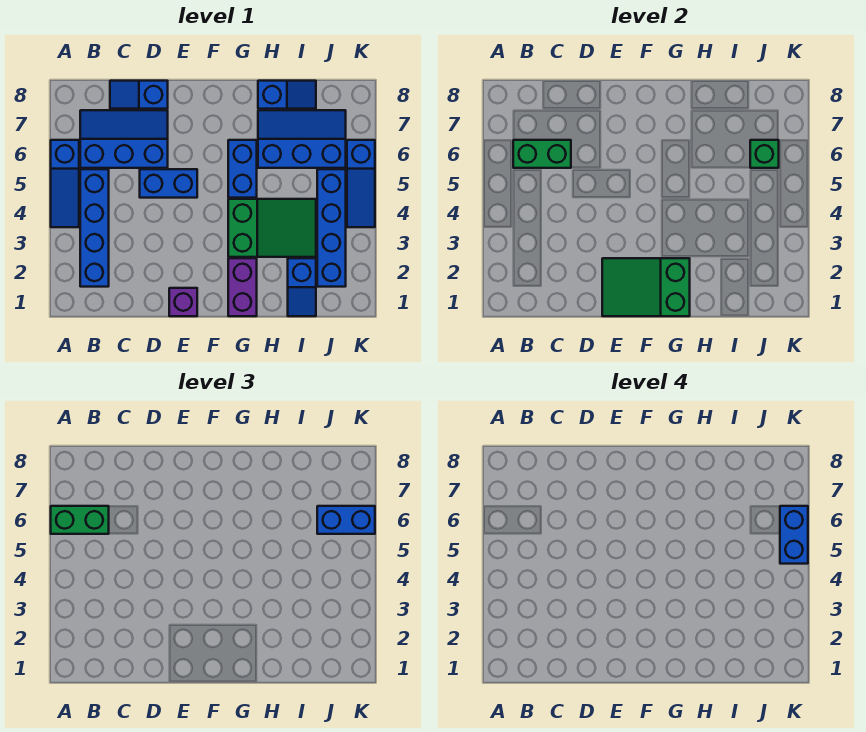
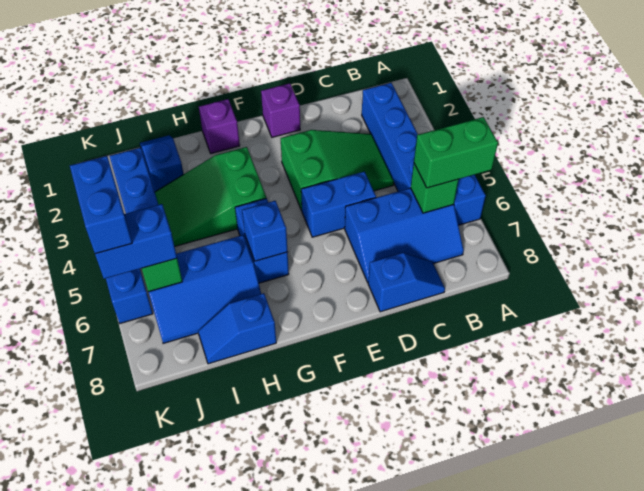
green 1x2 brick [513,140,571,168] -> green 1x1 brick [411,164,459,213]
green 2x3 slope [602,258,690,316] -> green 2x3 slope moved to [281,130,394,211]
purple 1x2 brick [228,258,257,316] -> purple 1x1 brick [199,99,240,153]
none -> blue 1x1 brick [242,201,288,261]

